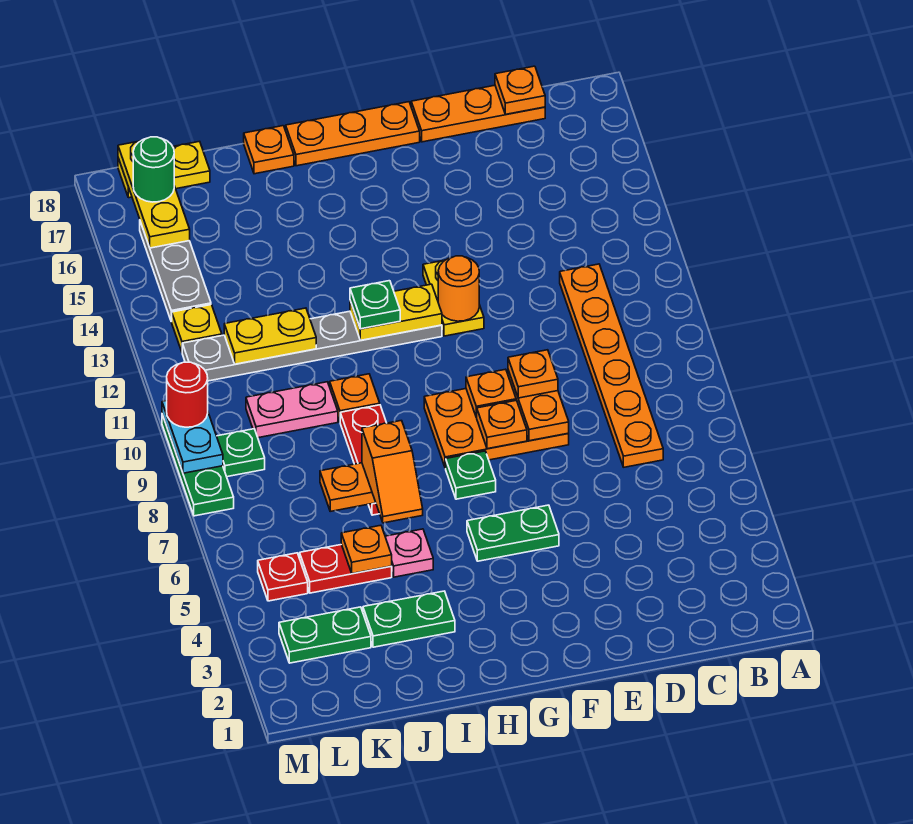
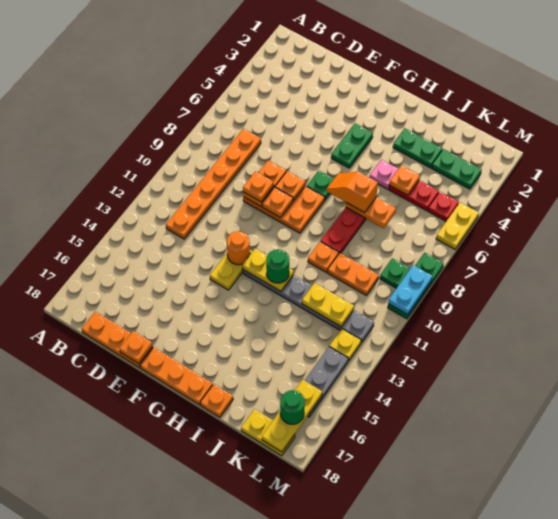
orange 1x1 plate [495,66,545,114] -> orange 1x1 plate moved to [120,331,153,364]
green 1x2 plate [467,505,559,561] -> green 1x2 plate turned to [331,123,373,168]
green 1x1 plate [350,281,400,329] -> green 1x1 round brick [266,249,289,283]
orange 1x2 slope [362,421,423,523] -> orange 1x2 slope turned to [326,172,378,213]
pink 1x2 plate [246,382,338,438] -> orange 1x2 plate [328,253,379,296]
none -> yellow 1x2 plate [436,203,479,249]
red 1x1 round brick [167,362,208,427] -> none

